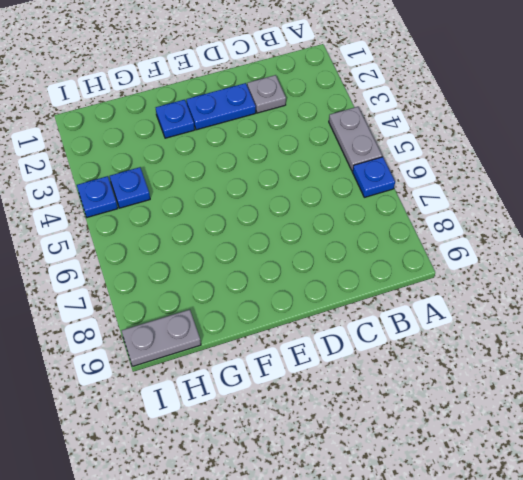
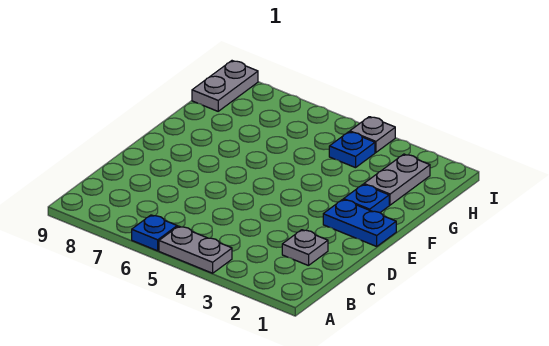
blue 1x2 plate [186,83,256,130] -> blue 1x2 plate turned to [323,199,396,246]
none -> grey 1x2 plate [364,154,430,205]
blue 1x1 plate [77,176,118,217] -> grey 1x1 plate [350,117,395,152]

